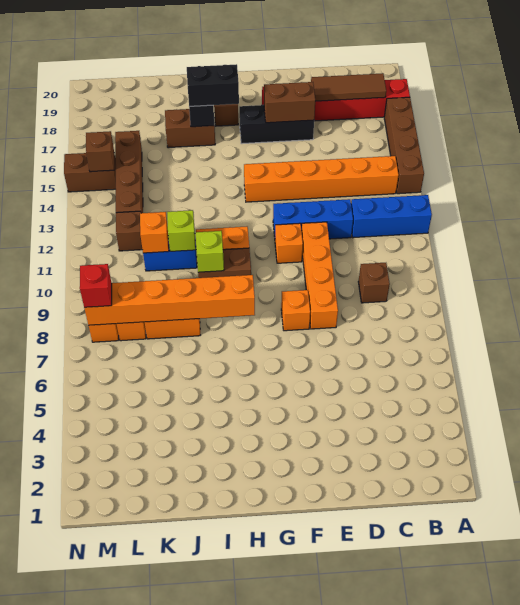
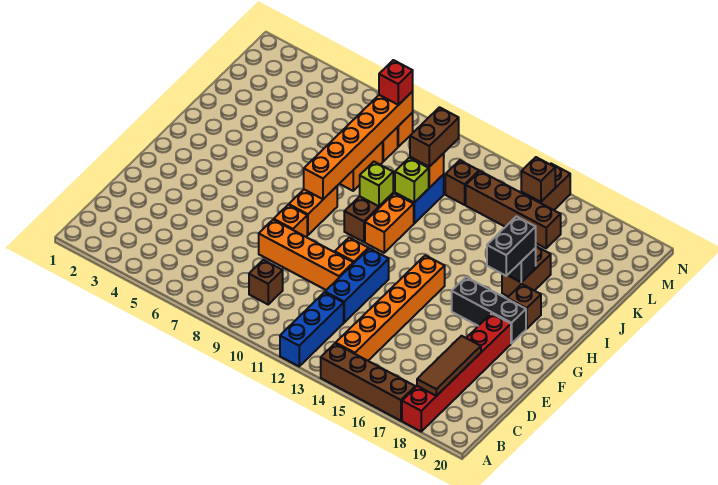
black 1x3 brick [239,105,314,144] -> black 1x3 brick turned to [452,277,526,343]
brown 1x2 brick [264,82,315,123] -> brown 1x2 brick moved to [410,107,459,167]
none -> orange 1x2 brick [289,186,337,235]

